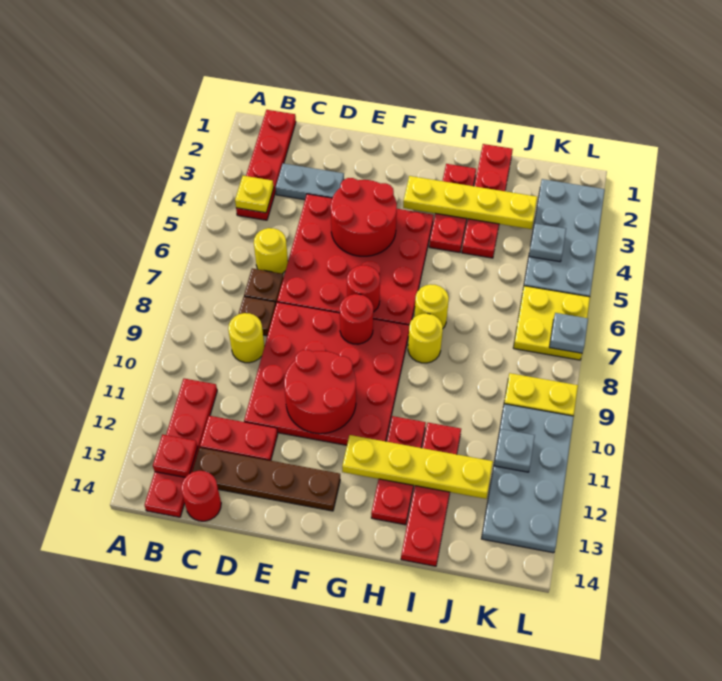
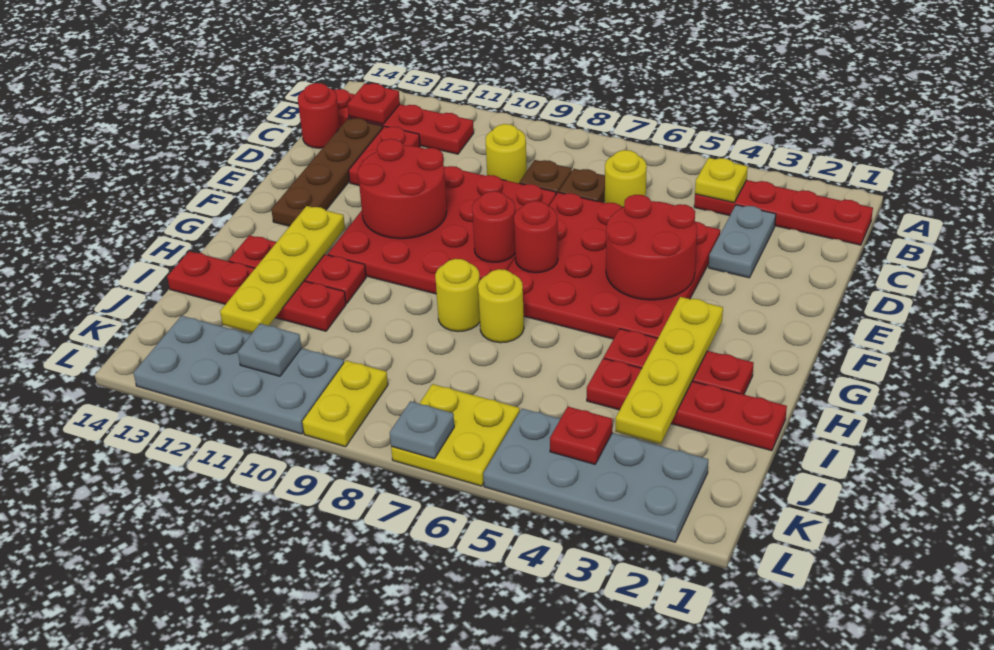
grey 1x1 plate [529,223,566,262] -> red 1x1 plate [550,407,613,464]

